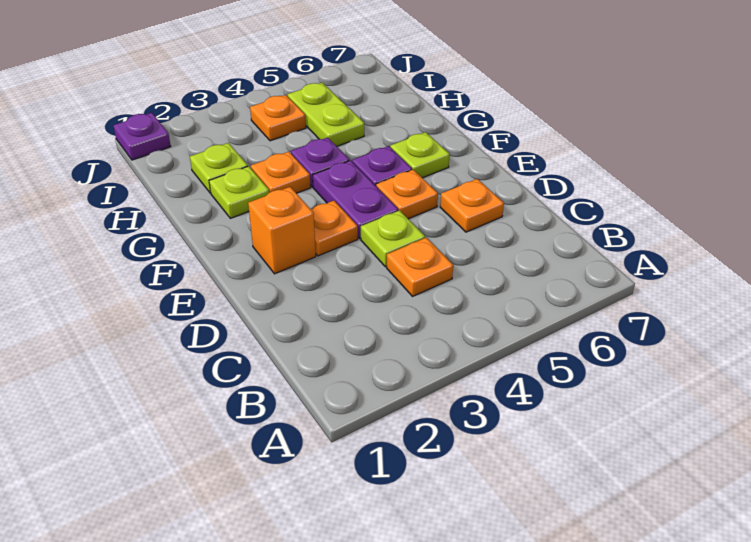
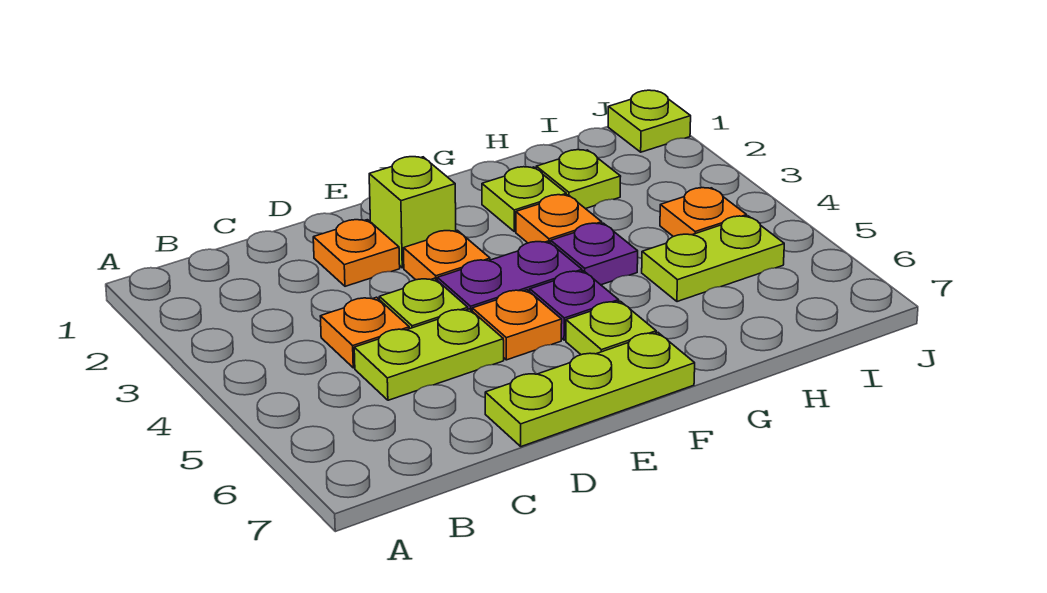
none -> lime 1x2 plate [354,309,504,400]
orange 1x1 plate [440,179,504,232] -> orange 1x1 plate moved to [313,220,400,286]
none -> lime 1x3 plate [485,333,695,447]
orange 1x1 brick [248,187,316,274] -> lime 1x1 brick [369,157,456,268]
purple 1x1 plate [113,113,171,160] -> lime 1x1 plate [608,90,691,152]

